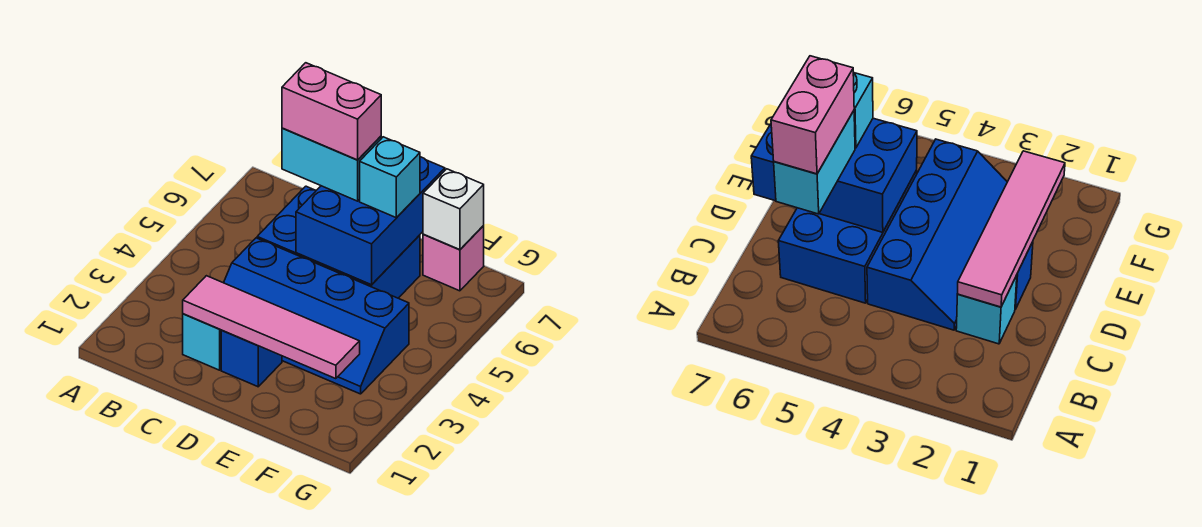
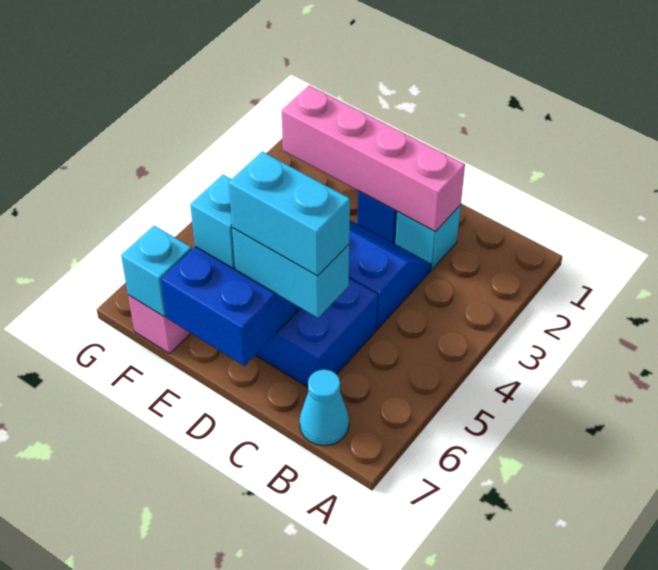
none -> cyan 1x1 cone [300,370,349,446]
pink 1x4 tile [183,276,360,379] -> pink 1x4 brick [282,86,465,232]
pink 1x2 brick [282,63,381,160] -> cyan 1x2 brick [229,152,350,276]
white 1x1 brick [423,169,484,250] -> cyan 1x1 brick [121,226,192,317]

